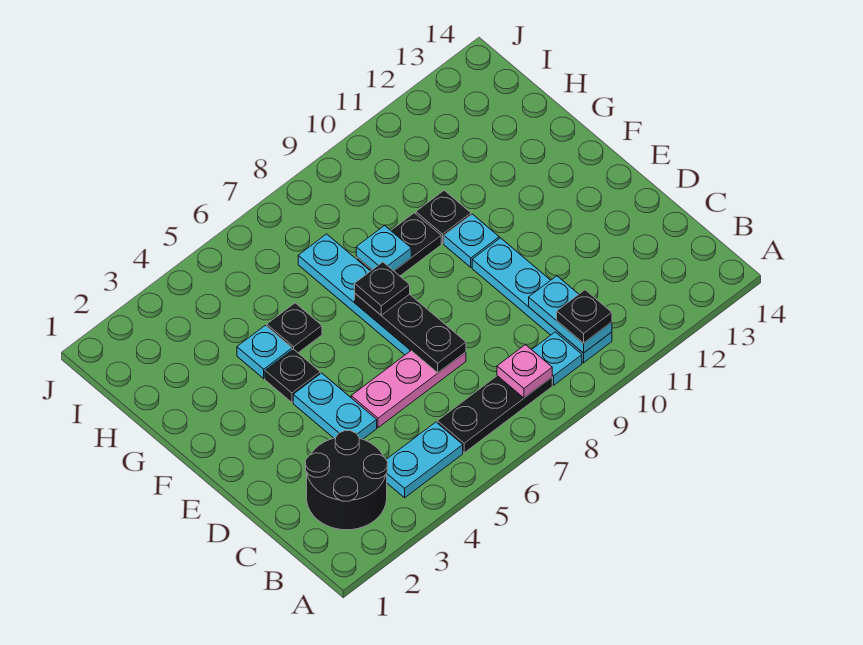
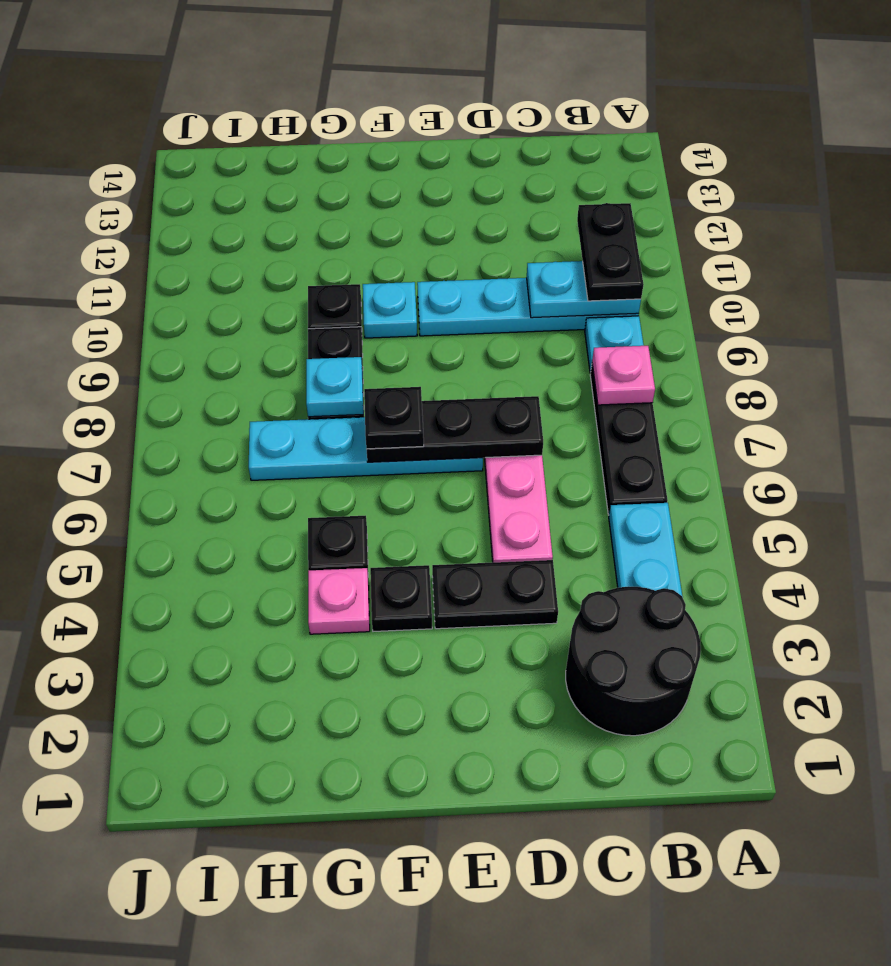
black 1x1 plate [557,290,612,343] -> black 1x2 plate [577,203,644,301]
cyan 1x2 plate [293,373,377,439] -> black 1x2 plate [432,560,558,629]
cyan 1x1 plate [237,325,292,379] -> pink 1x1 plate [308,568,370,634]

